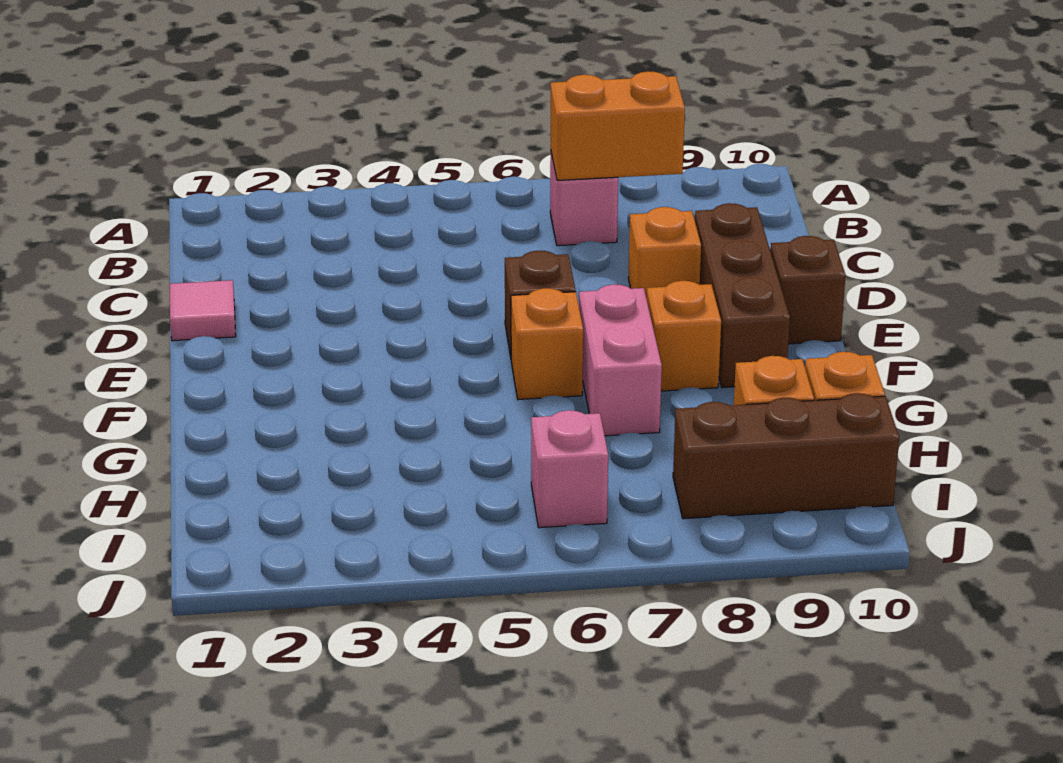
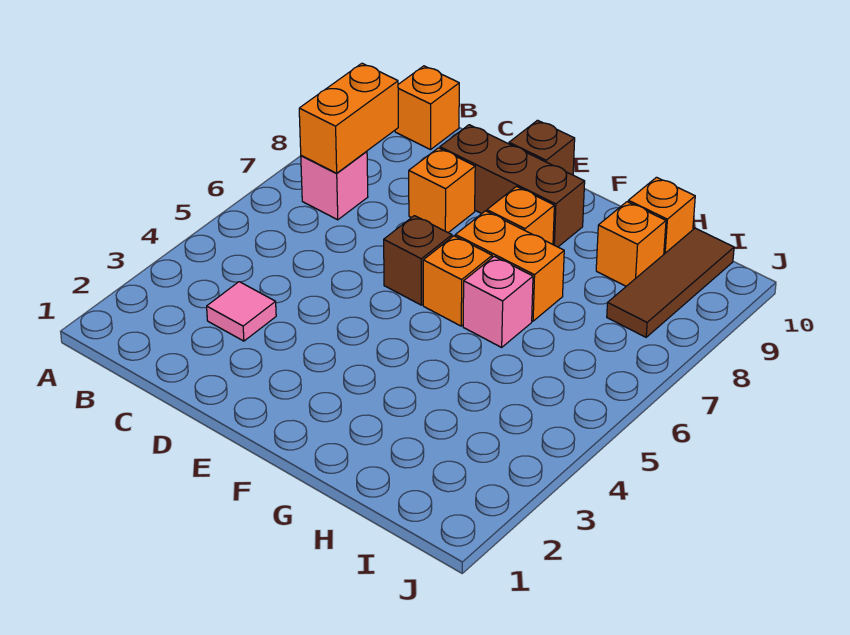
none -> orange 1x1 brick [395,66,459,150]
pink 1x1 tile [170,280,236,341] -> pink 1x1 tile moved to [207,282,276,341]
pink 1x2 brick [579,284,662,436] -> orange 1x2 brick [455,211,564,321]
pink 1x1 brick [531,410,608,528] -> pink 1x1 brick moved to [463,256,533,347]
brown 1x3 brick [673,393,899,519] -> brown 1x3 tile [607,228,734,337]

